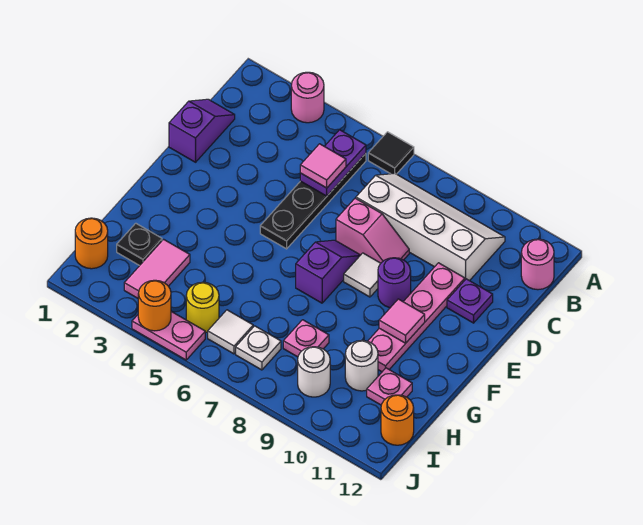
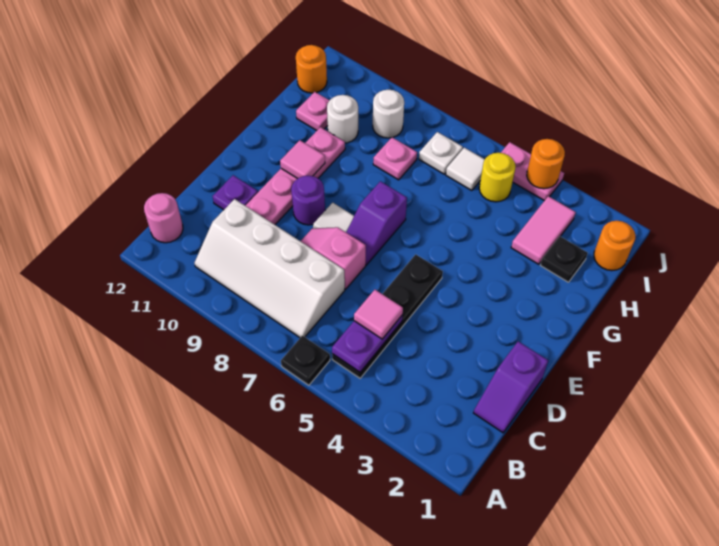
pink 1x1 round brick [291,72,324,123] -> none
black 1x1 tile [368,132,414,174] -> black 1x1 plate [281,336,330,385]

